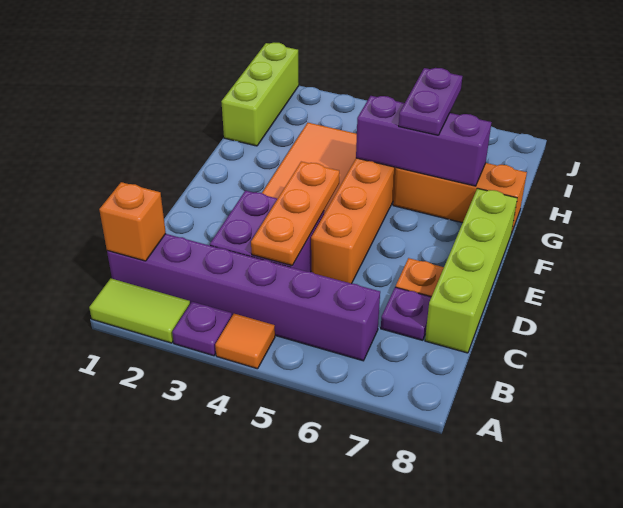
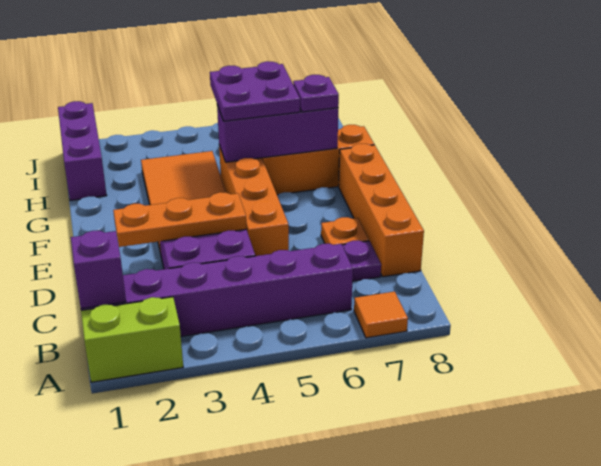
lime 1x2 tile [89,279,190,343] -> lime 1x2 brick [81,297,183,382]
purple 1x1 plate [172,302,232,356] -> purple 1x1 plate moved to [293,75,339,112]
orange 1x1 tile [215,314,275,369] -> orange 1x1 tile moved to [354,291,408,338]
orange 1x1 brick [99,182,166,261] -> purple 1x1 brick [71,231,126,309]
orange 1x3 plate [251,162,339,265] -> orange 1x3 plate turned to [113,192,247,247]
lime 1x4 brick [425,188,517,353] -> orange 1x4 brick [339,144,424,277]
purple 1x2 plate [399,68,462,135] -> purple 2x2 plate [210,61,300,121]
lime 1x3 brick [221,43,299,146] -> purple 1x3 brick [58,101,107,201]

